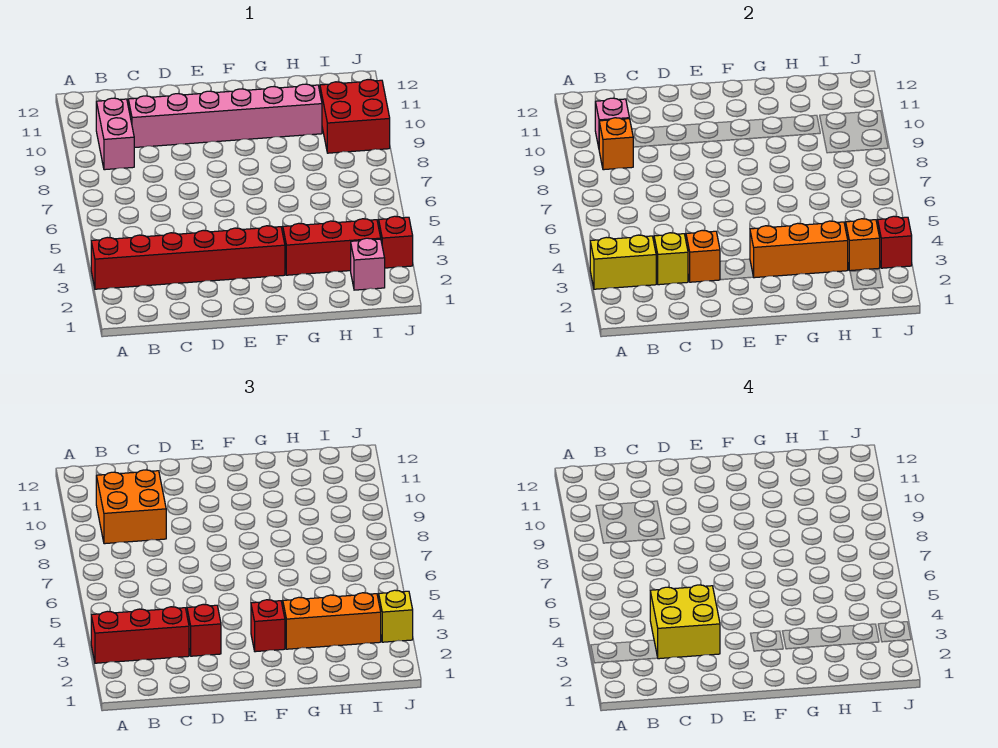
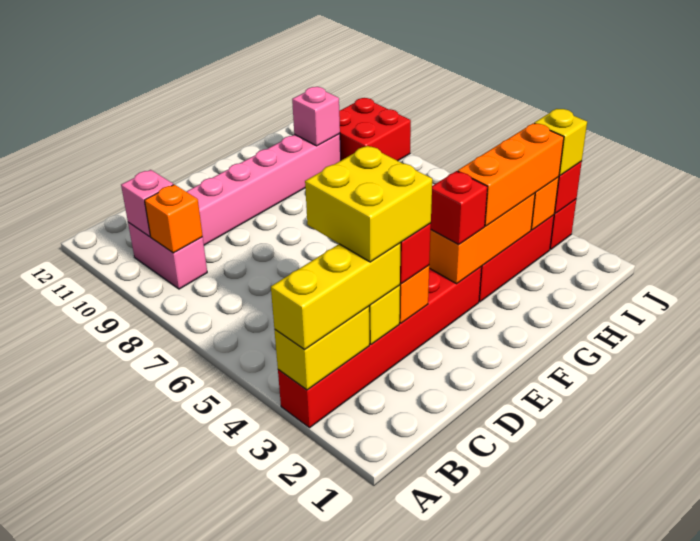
red 1x3 brick [91,607,189,663] -> yellow 1x3 brick [271,243,400,349]
orange 2x2 brick [96,470,166,544] -> none
pink 1x1 brick [351,238,385,290] -> pink 1x1 brick moved to [292,87,340,146]

